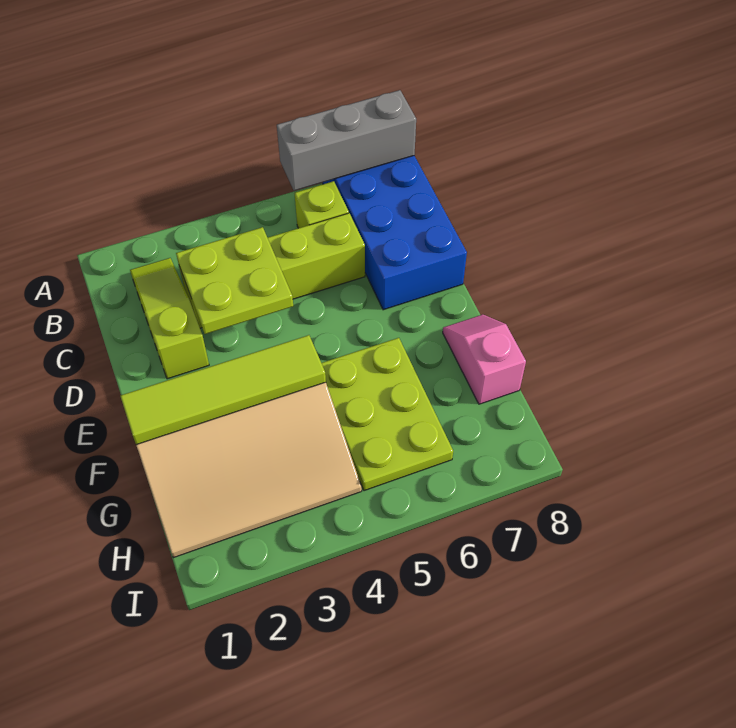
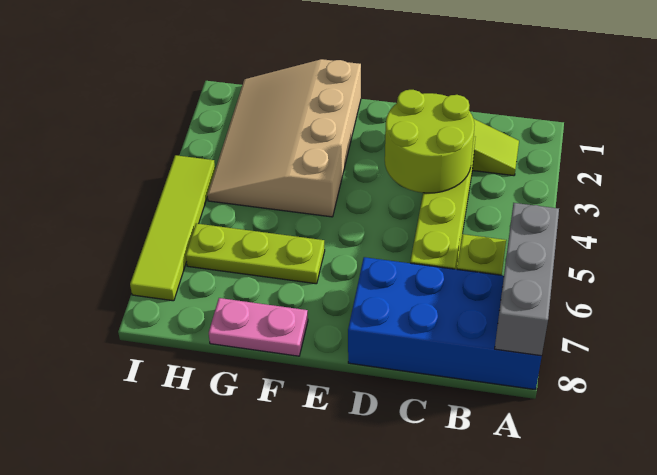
lime 2x2 plate [176,227,293,334] -> lime 2x2 round brick [385,90,475,193]
lime 1x4 tile [120,335,326,445] -> lime 1x4 tile moved to [130,155,215,301]
lime 2x3 plate [322,338,453,491] -> lime 1x3 plate [186,224,325,284]
pink 1x2 slope [443,315,526,404] -> pink 1x2 plate [209,298,308,356]

